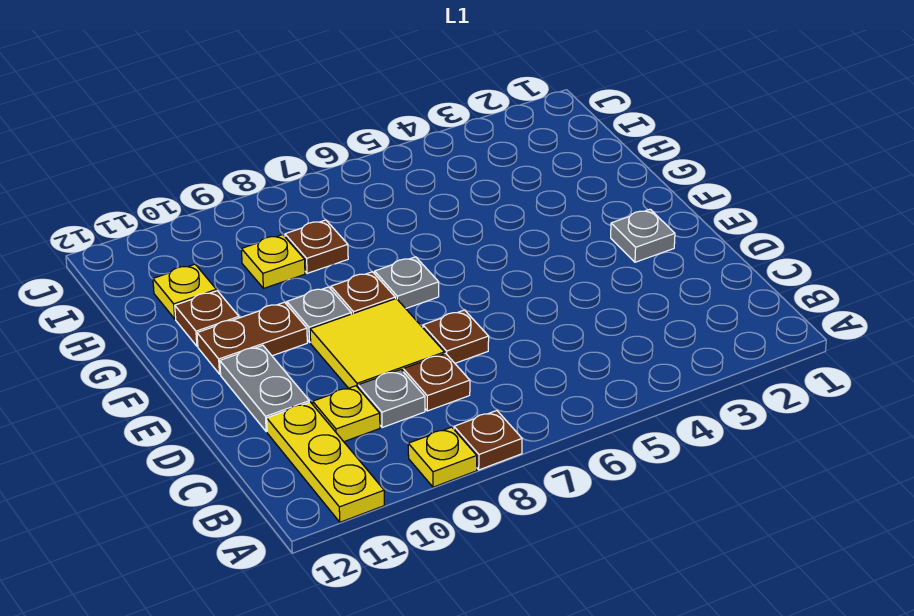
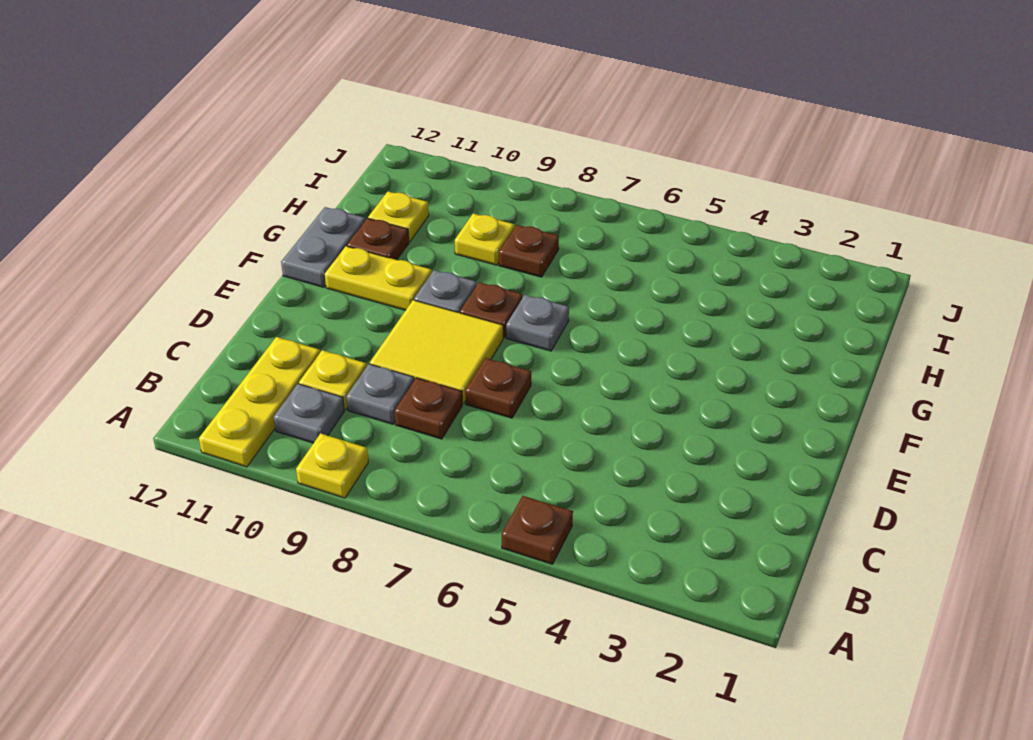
brown 1x1 plate [454,411,522,470] -> brown 1x1 plate moved to [502,496,573,564]
grey 1x2 plate [220,345,309,432] -> grey 1x2 plate moved to [281,207,365,287]
grey 1x1 plate [611,209,675,262] -> grey 1x1 plate moved to [274,384,344,443]
brown 1x2 plate [197,302,307,374] -> yellow 1x2 plate [325,246,432,310]

